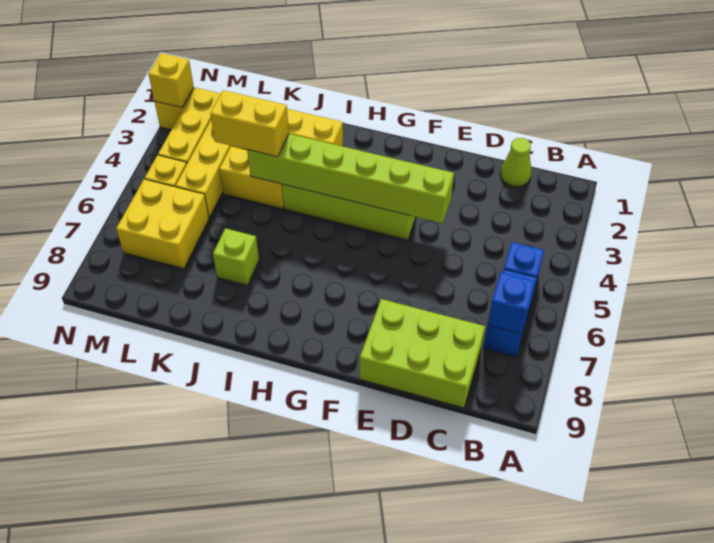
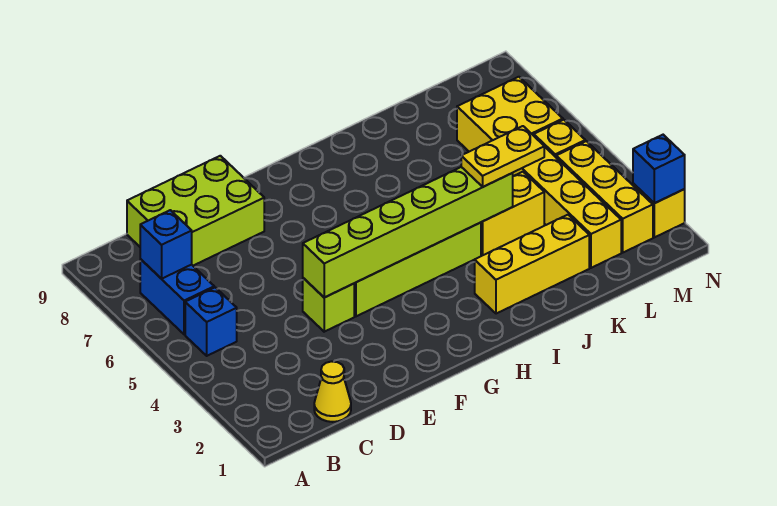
lime 1x1 cone [500,138,531,187] -> yellow 1x1 cone [314,361,351,422]
yellow 1x2 brick [210,90,289,157] -> yellow 1x2 plate [461,126,544,187]
lime 1x1 brick [213,228,259,286] -> lime 1x1 brick moved to [303,278,354,332]
yellow 1x1 brick [148,53,194,108] -> blue 1x1 brick [633,135,685,203]

